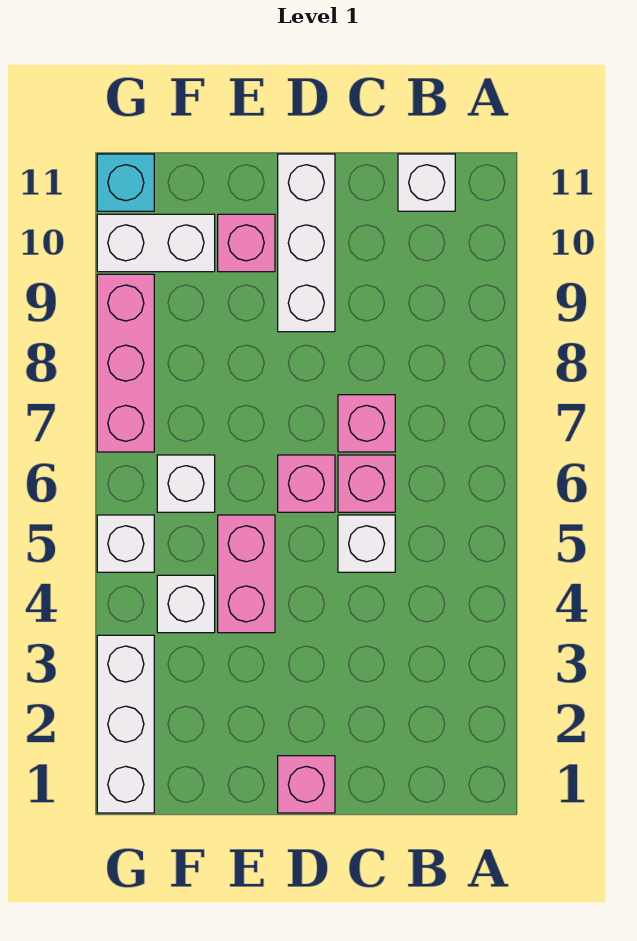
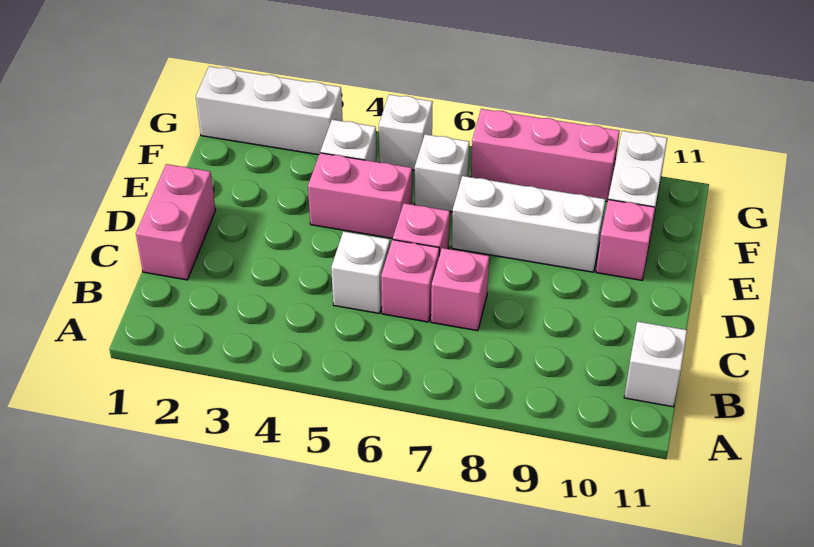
pink 1x1 brick [278,756,335,813] -> pink 1x2 brick [136,164,215,280]
white 1x3 brick [278,154,335,332] -> white 1x3 brick moved to [452,176,606,272]
cyan 1x1 brick [97,154,154,211] -> none

